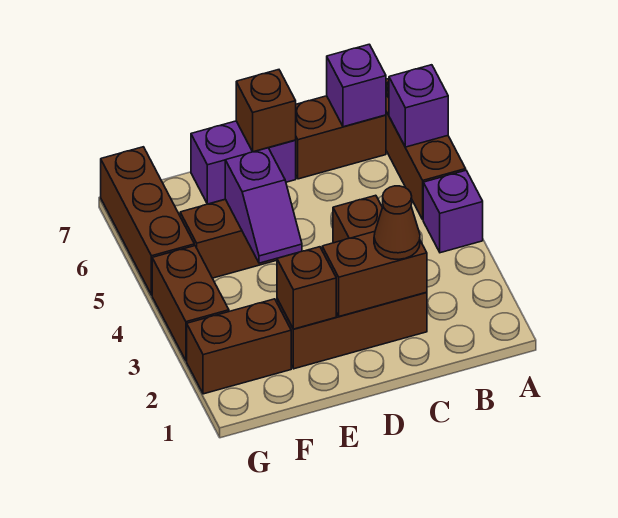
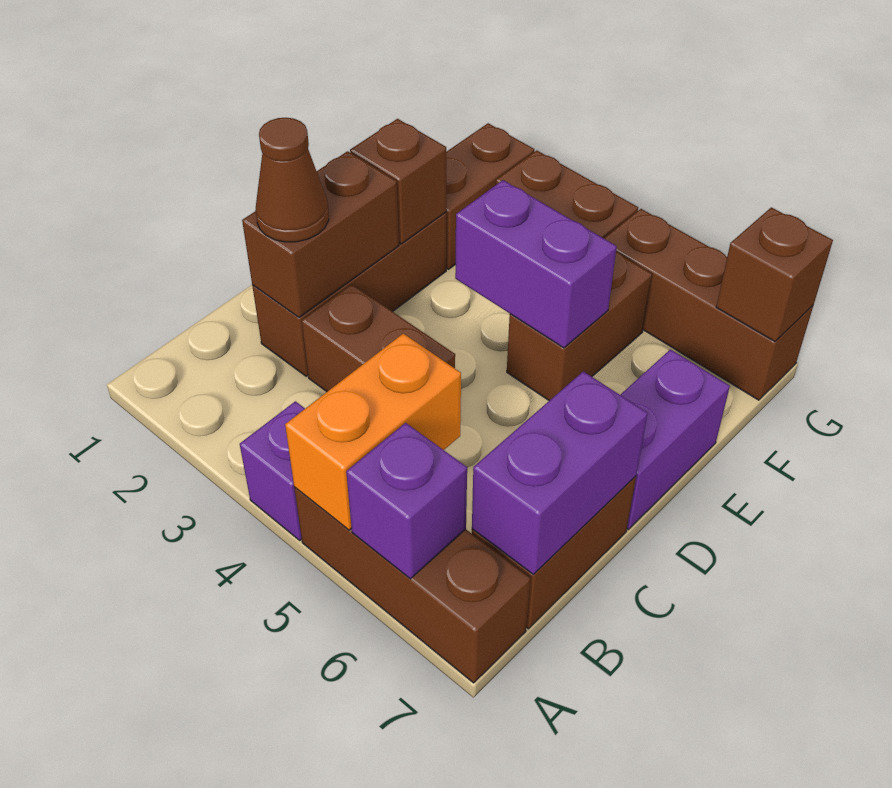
none -> orange 1x2 brick [285,334,461,530]
purple 1x1 brick [327,44,386,127] -> purple 1x2 brick [472,371,648,574]
brown 1x1 brick [236,70,296,152] -> brown 1x1 brick moved to [716,207,833,341]
purple 1x2 slope [225,148,302,263] -> purple 1x2 brick [455,180,617,348]

